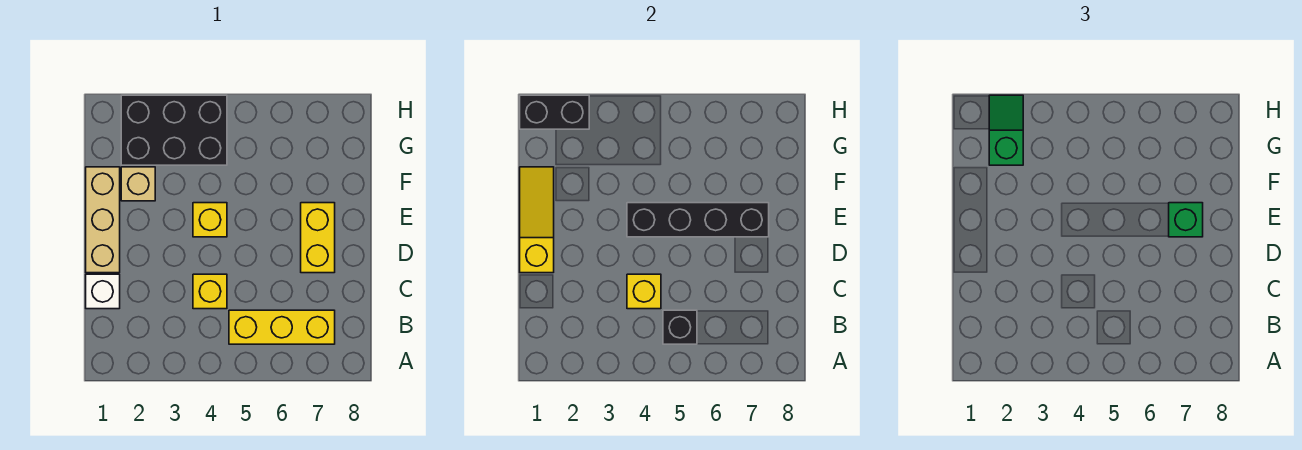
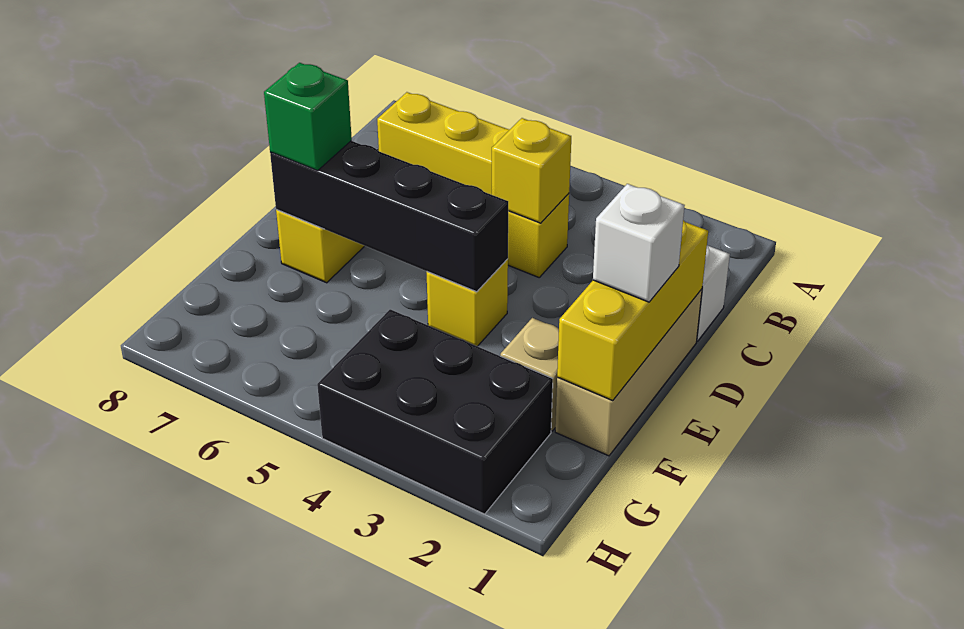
black 1x1 brick [663,310,697,344] -> none
yellow 1x3 slope [520,167,554,273] -> yellow 1x3 brick [557,220,708,400]
none -> white 1x1 brick [593,184,685,302]
green 1x2 slope [989,95,1023,165] -> none
black 1x2 brick [520,95,589,129] -> none

